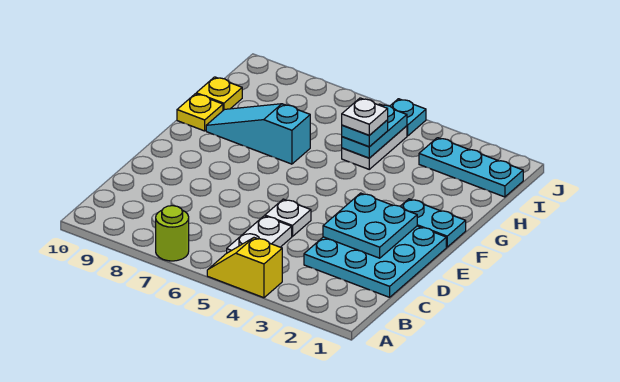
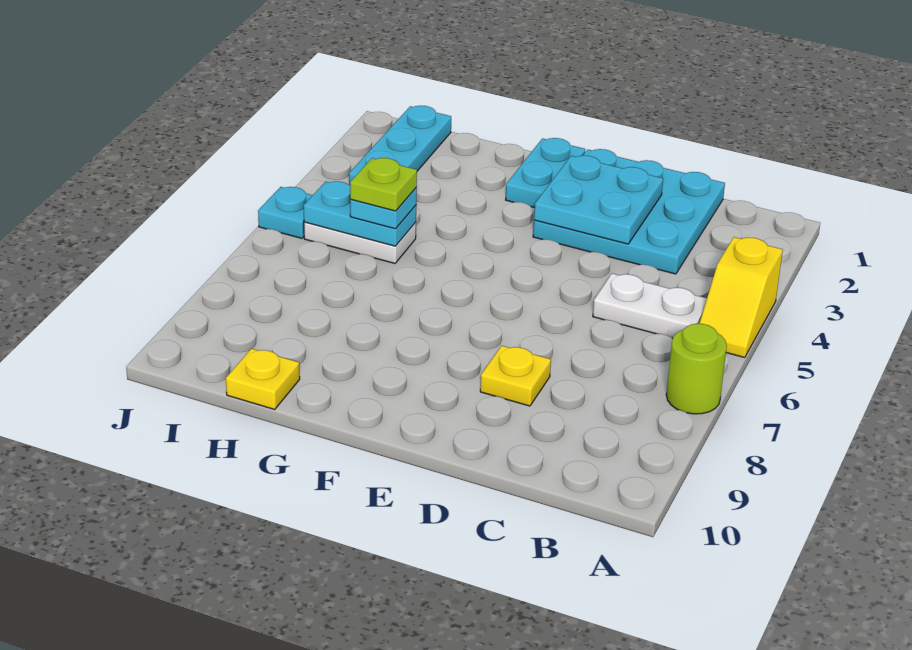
white 1x1 plate [265,199,311,236] -> none
cyan 1x3 slope [206,104,310,164] -> none
yellow 1x1 plate [177,94,223,131] -> yellow 1x1 plate moved to [480,346,551,406]
white 1x1 plate [342,98,388,135] -> lime 1x1 plate [350,158,417,211]

